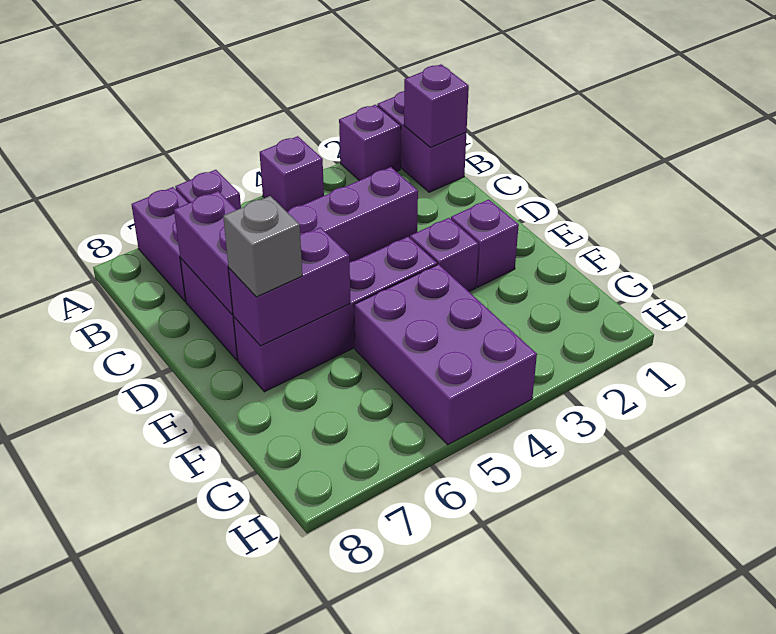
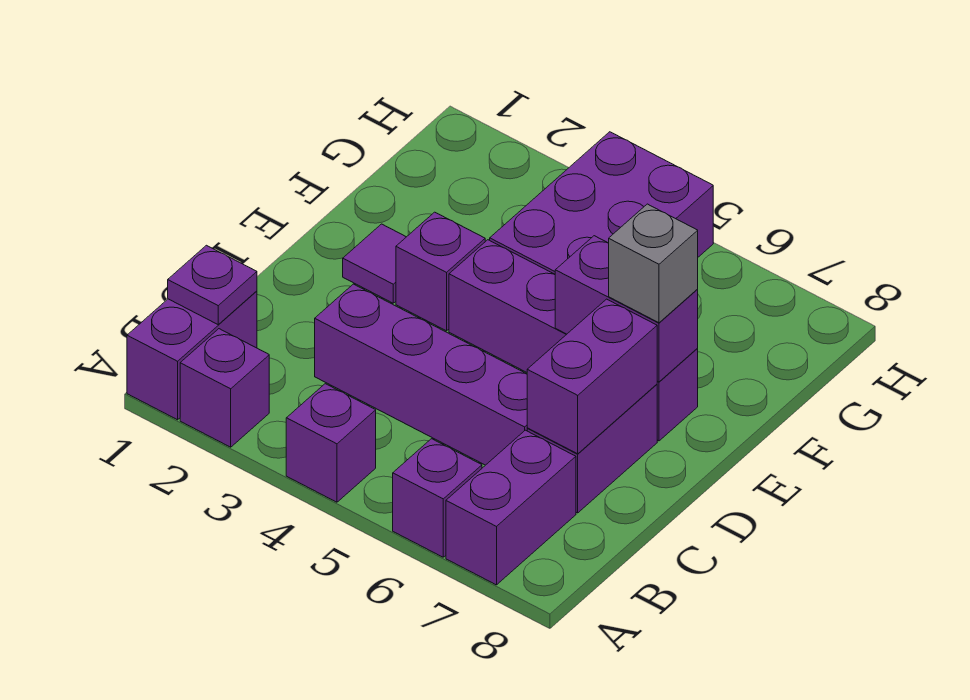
purple 1x1 brick [404,64,469,147] -> purple 1x1 plate [168,245,257,324]
purple 1x1 brick [451,200,519,287] -> purple 1x1 tile [343,224,406,303]

